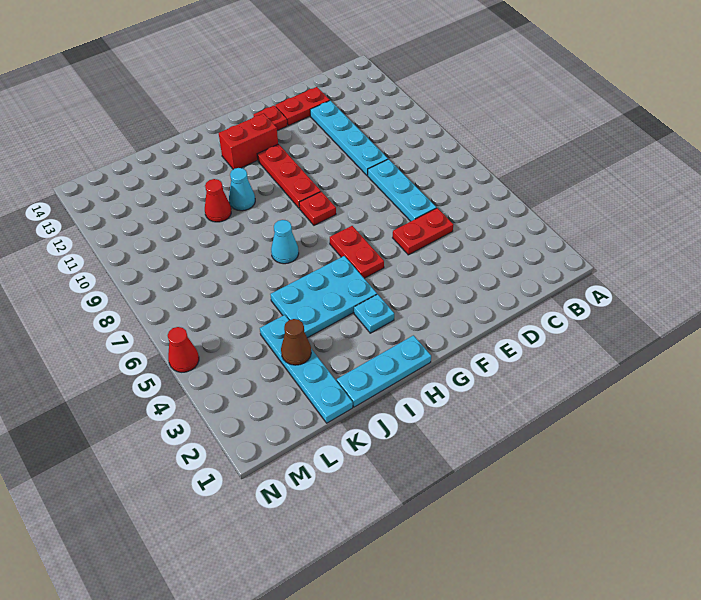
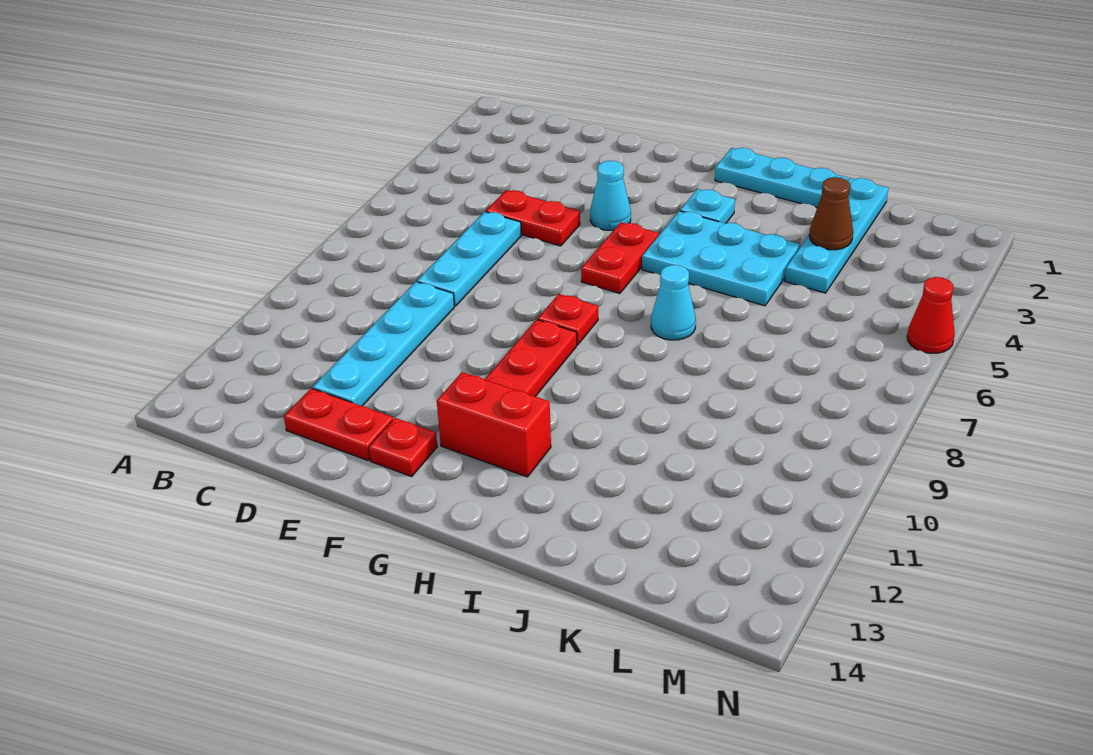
cyan 1x1 cone [229,168,255,211] -> cyan 1x1 cone moved to [590,161,631,230]
red 1x1 cone [205,179,231,222] -> none

